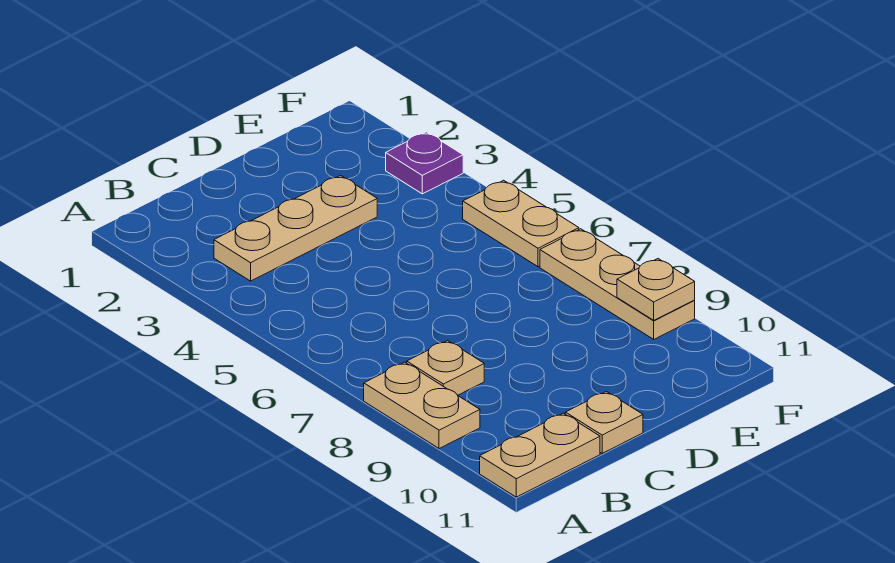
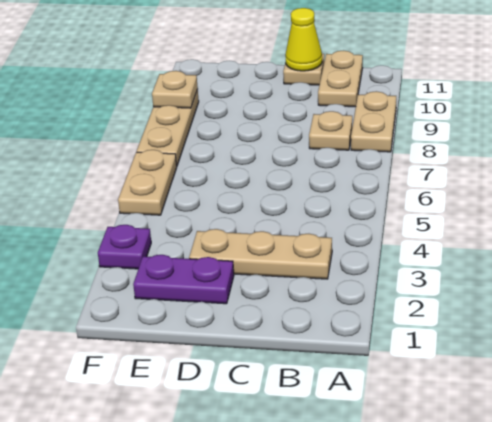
tan 1x2 plate [480,413,600,497] -> tan 1x2 plate turned to [318,51,363,107]
none -> yellow 1x1 cone [285,8,322,71]
none -> purple 1x2 plate [133,255,234,304]

